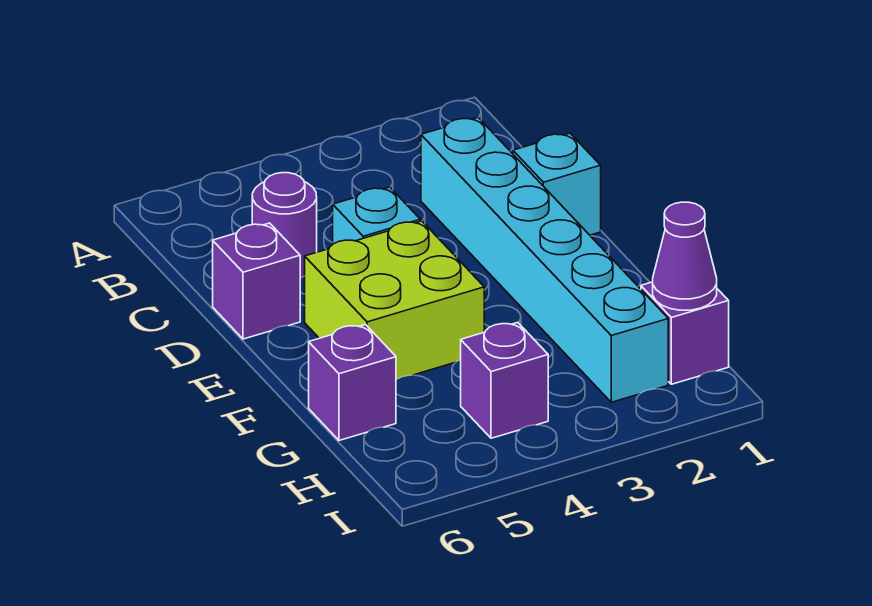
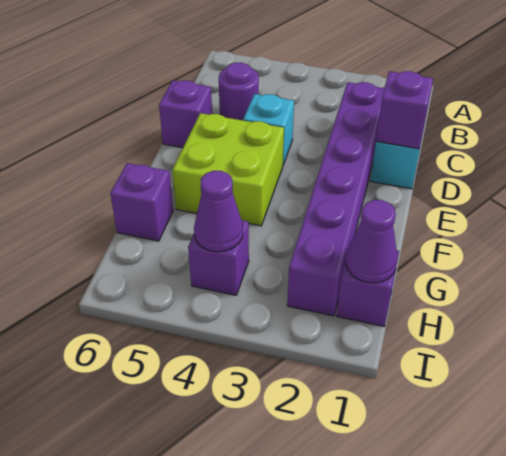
cyan 1x6 brick [421,117,668,402] -> purple 1x6 brick [287,82,384,316]
none -> purple 1x1 brick [376,71,433,149]
none -> purple 1x1 cone [194,171,243,252]

